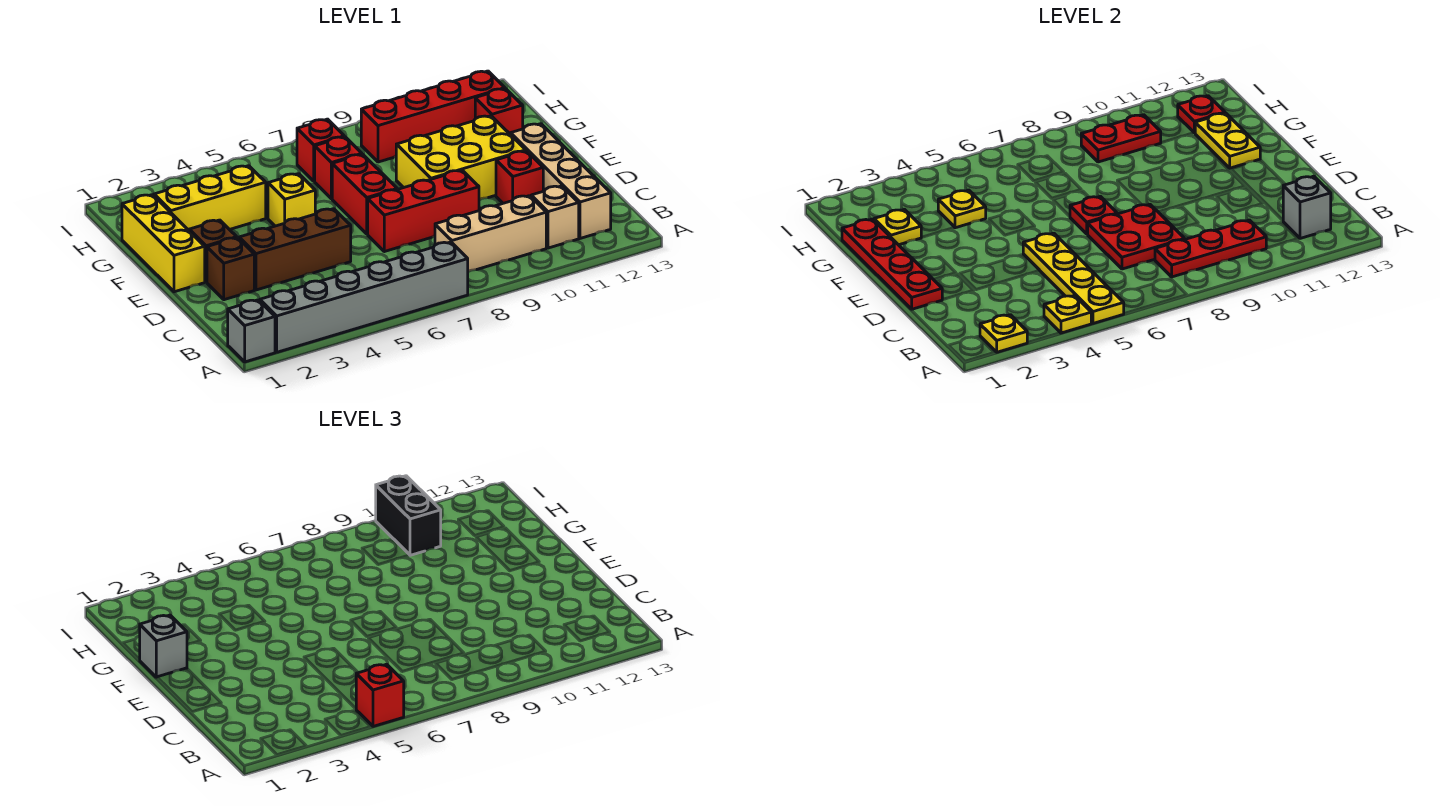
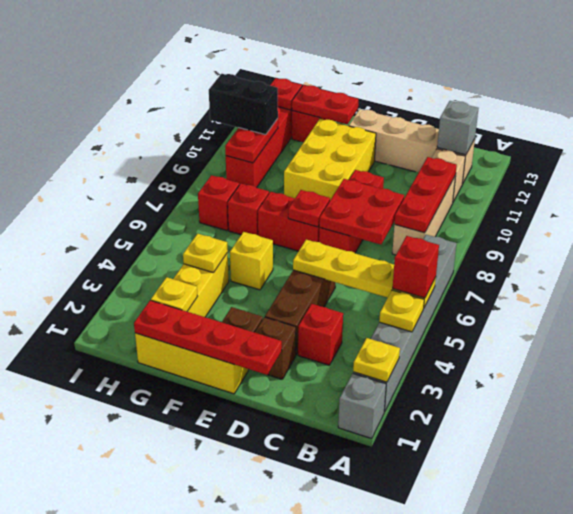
red 1x1 brick [496,151,543,203] -> red 1x1 brick moved to [298,304,343,365]
grey 1x1 brick [140,615,187,677] -> none
yellow 1x2 plate [1195,113,1260,168] -> red 1x2 plate [292,85,358,124]

